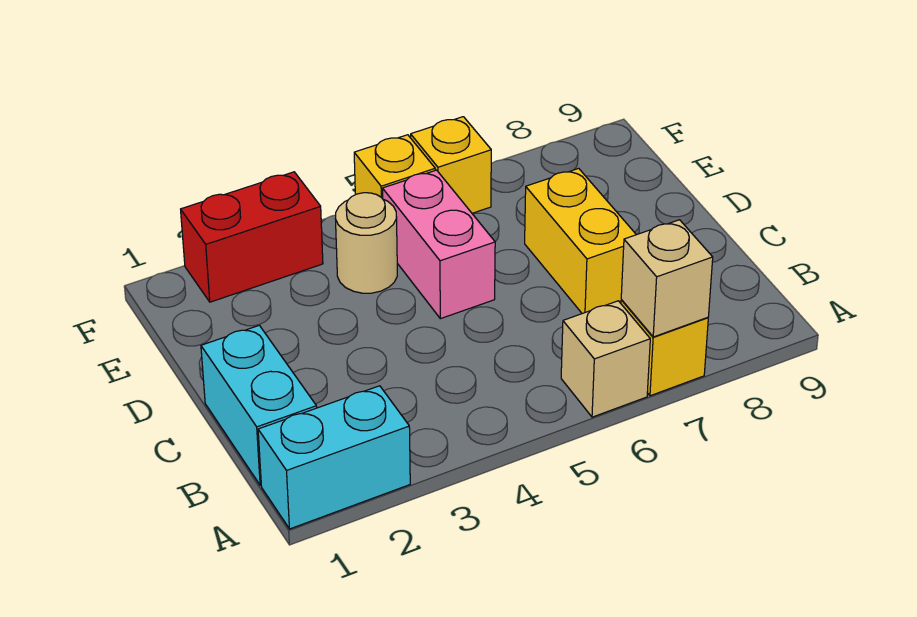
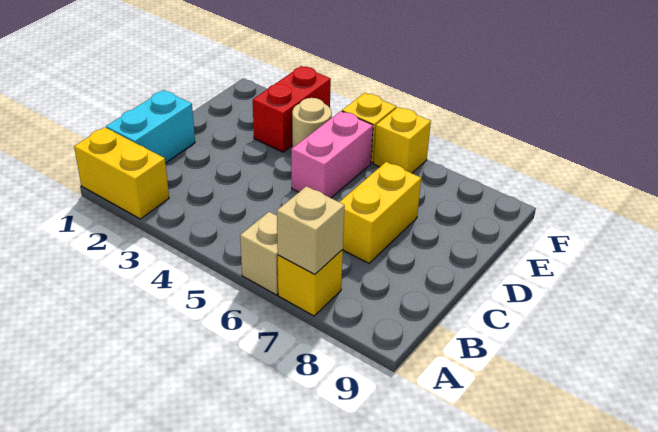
cyan 1x2 brick [258,386,410,529] -> yellow 1x2 brick [74,127,169,219]
red 1x2 brick [181,172,323,302] -> red 1x2 brick turned to [253,66,331,152]

